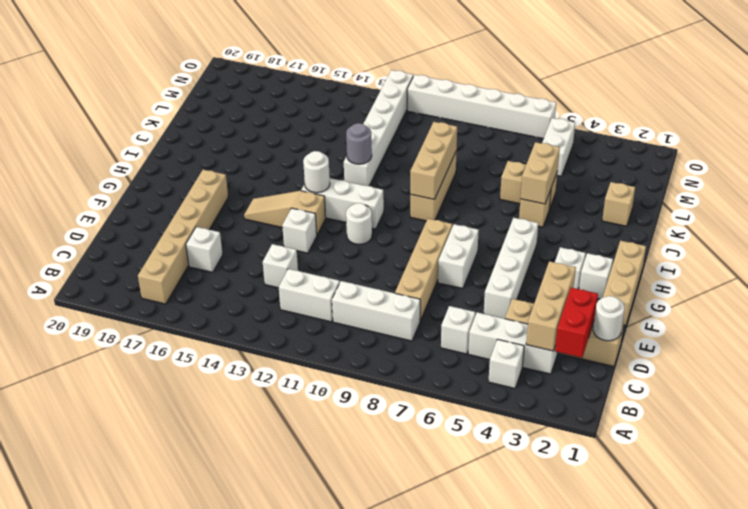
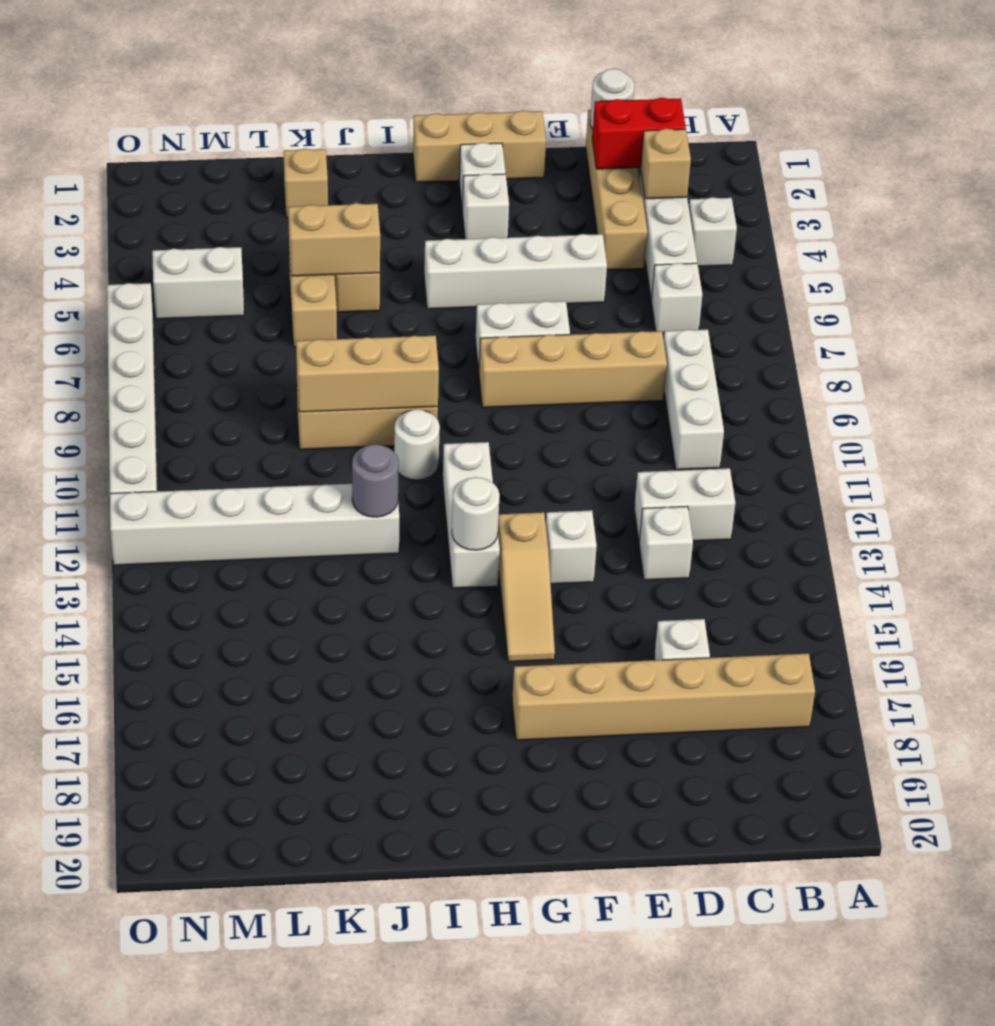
tan 1x3 brick [526,261,576,351] -> tan 1x1 brick [641,129,691,199]
white 1x2 brick [279,269,340,322] -> white 1x2 brick turned to [634,468,735,541]
white 1x1 round brick [346,203,372,244] -> white 1x1 round brick moved to [394,409,440,480]

